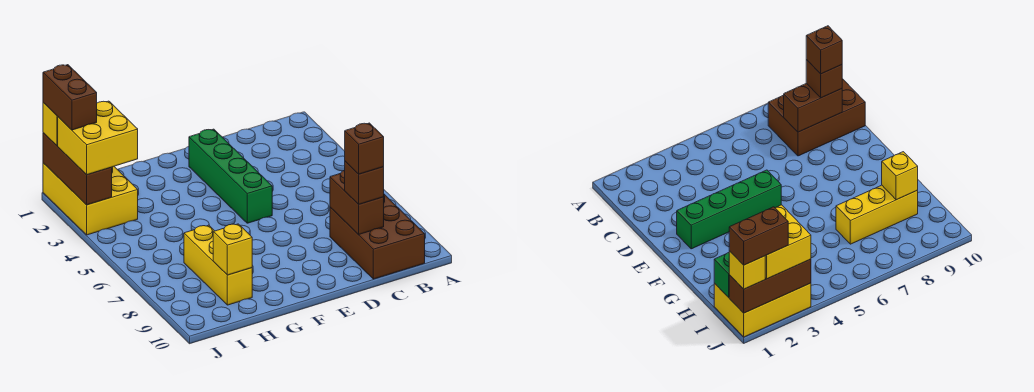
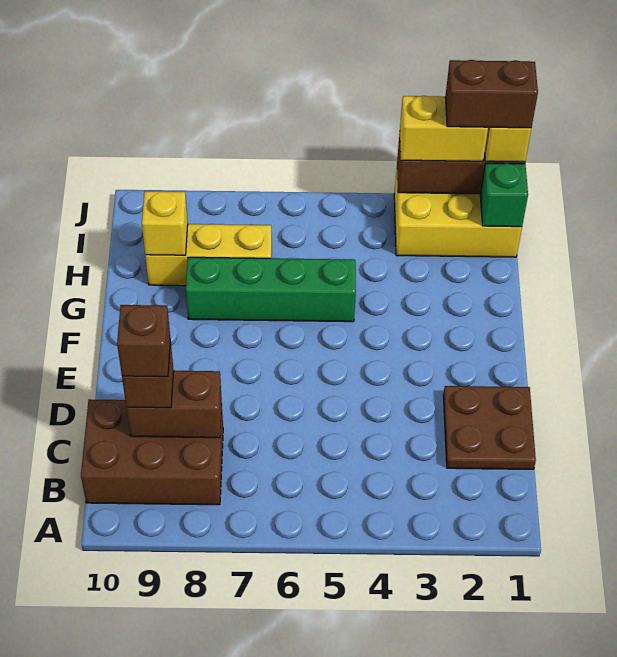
none -> brown 2x2 plate [443,386,536,469]
green 1x4 brick [189,129,272,223] -> green 1x4 brick moved to [186,257,356,322]
yellow 2x2 brick [58,101,138,175] -> yellow 1x2 brick [400,96,488,161]

